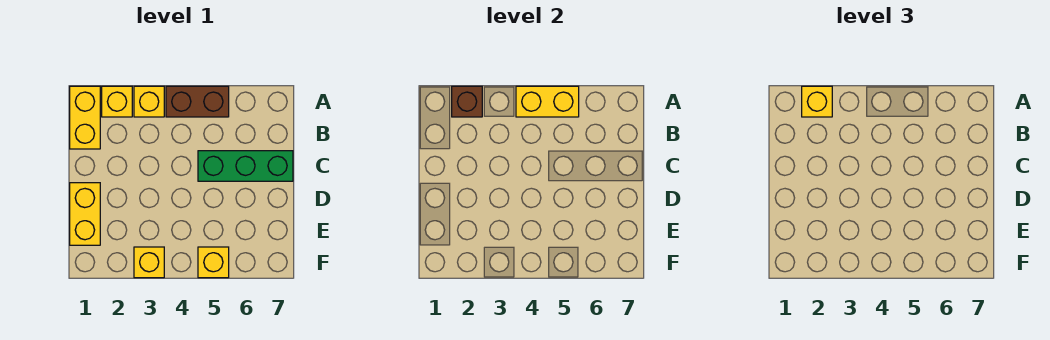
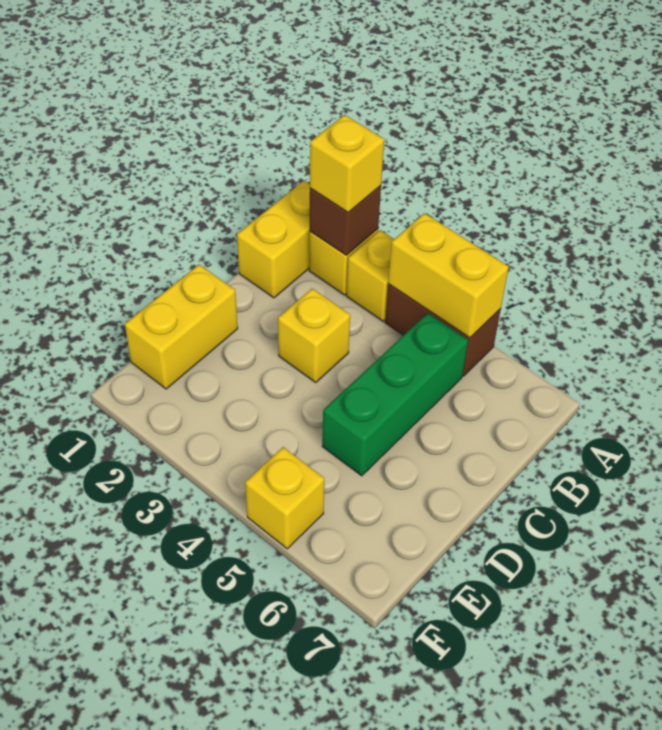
green 1x3 brick [198,151,293,181] -> green 1x3 brick turned to [322,313,468,476]
yellow 1x1 brick [134,247,164,278] -> yellow 1x1 brick moved to [278,289,350,382]

